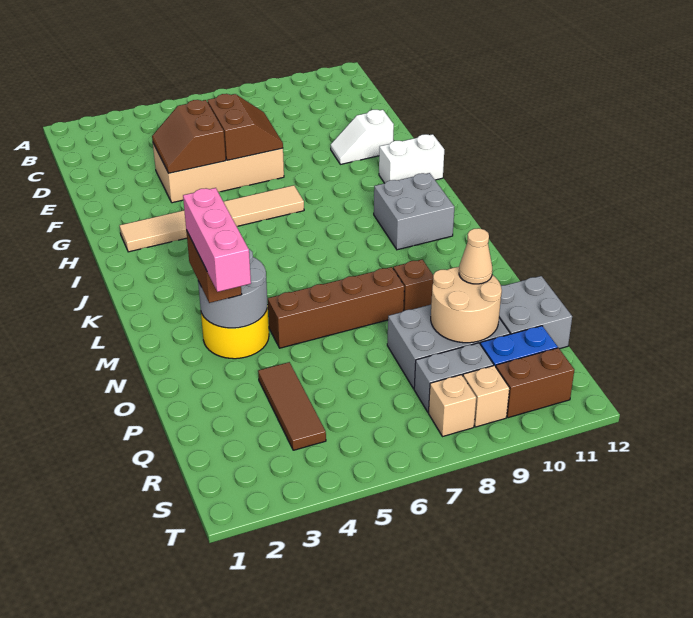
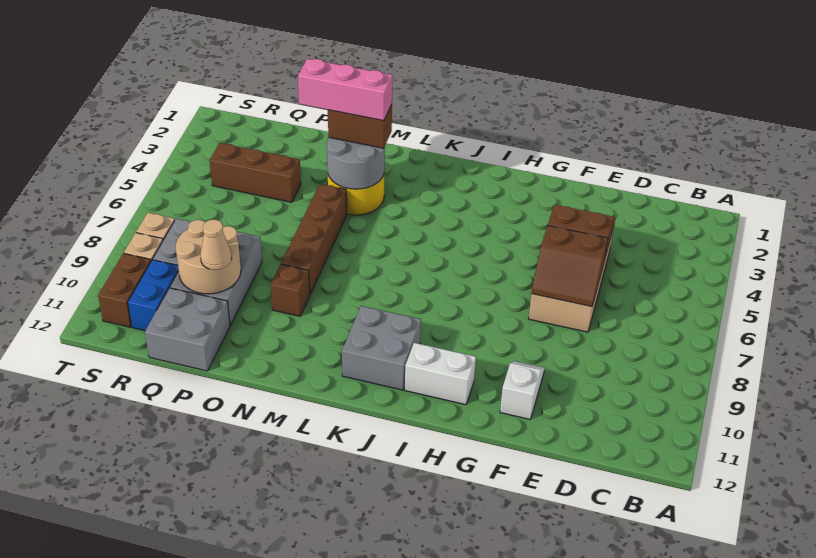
tan 1x6 tile [119,185,304,252] -> none
white 1x2 brick [379,134,444,183] -> white 1x2 brick turned to [405,343,476,405]
brown 1x3 tile [258,362,326,450] -> brown 1x3 brick [210,143,301,202]

